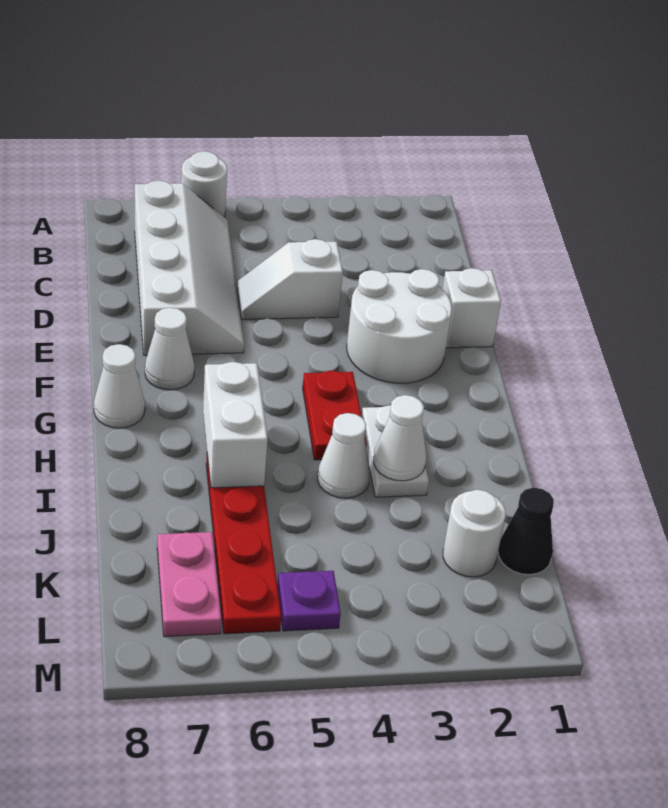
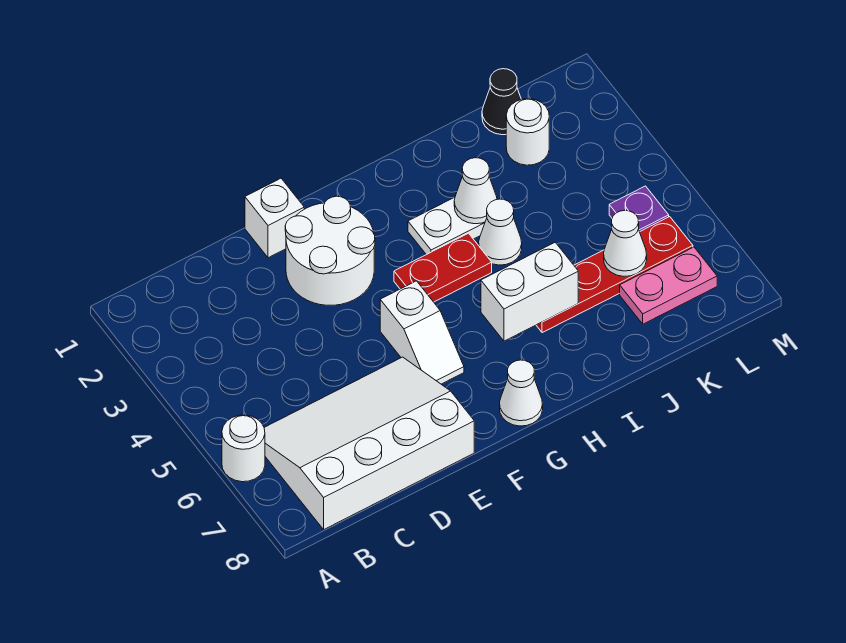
white 2x4 slope [135,181,244,355] -> white 3x4 slope [264,357,474,529]
white 1x2 slope [238,239,343,319] -> white 1x2 slope moved to [380,281,464,384]
white 1x1 cone [145,308,195,390] -> white 1x1 cone moved to [604,210,647,276]

